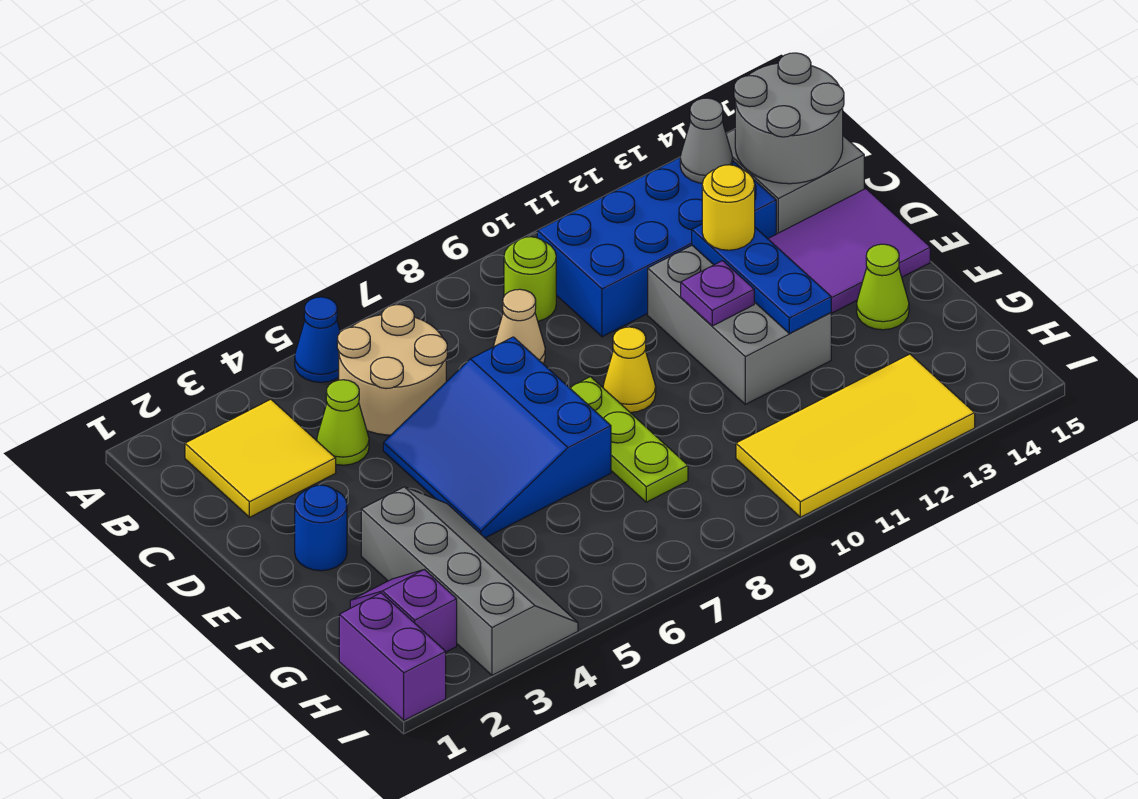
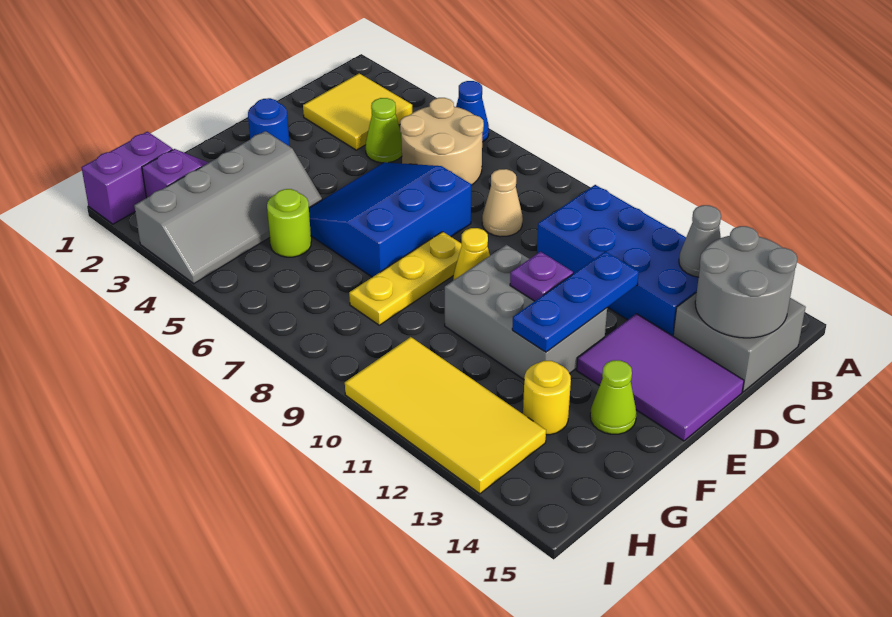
lime 1x1 round brick [504,237,556,321] -> lime 1x1 round brick moved to [267,189,311,257]
grey 2x3 brick [648,246,831,404] -> grey 2x3 brick turned to [445,245,607,379]
yellow 1x1 round brick [702,165,755,250] -> yellow 1x1 round brick moved to [523,361,571,435]
lime 1x3 plate [569,377,688,502] -> yellow 1x3 plate [349,232,462,325]

